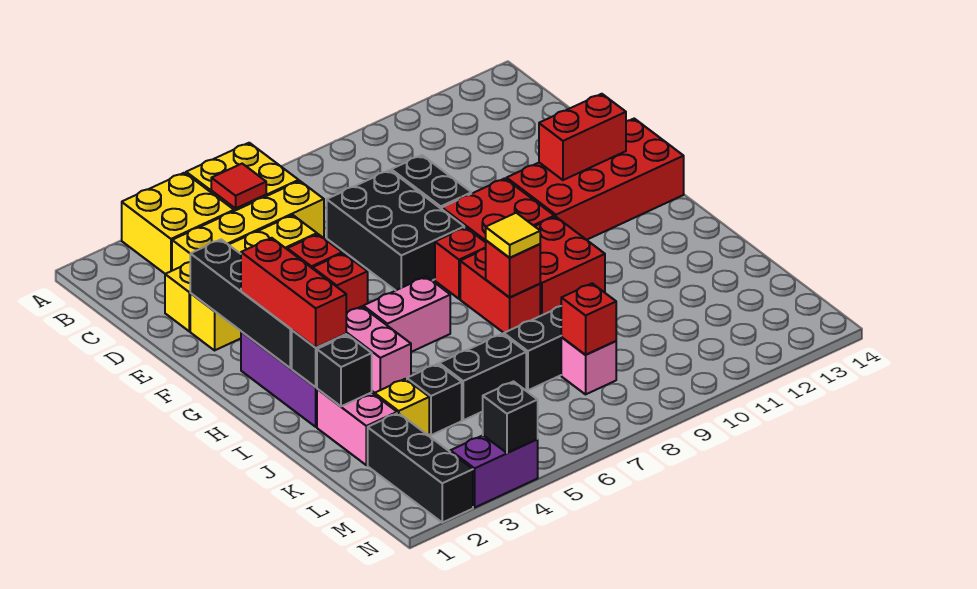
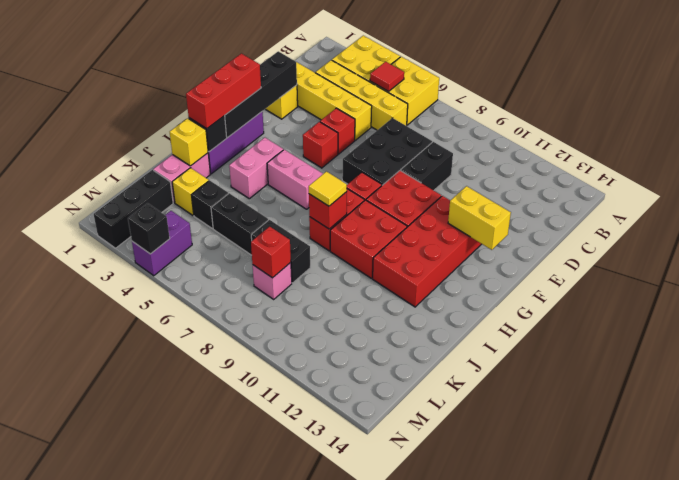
red 2x4 brick [507,119,684,240] -> red 2x4 brick turned to [373,196,481,307]
red 1x2 brick [539,94,626,180] -> yellow 1x2 brick [448,186,511,250]
black 1x1 brick [317,335,372,406] -> yellow 1x1 brick [170,118,208,166]
purple 1x2 brick [450,435,538,508] -> purple 1x2 brick turned to [132,211,192,276]

